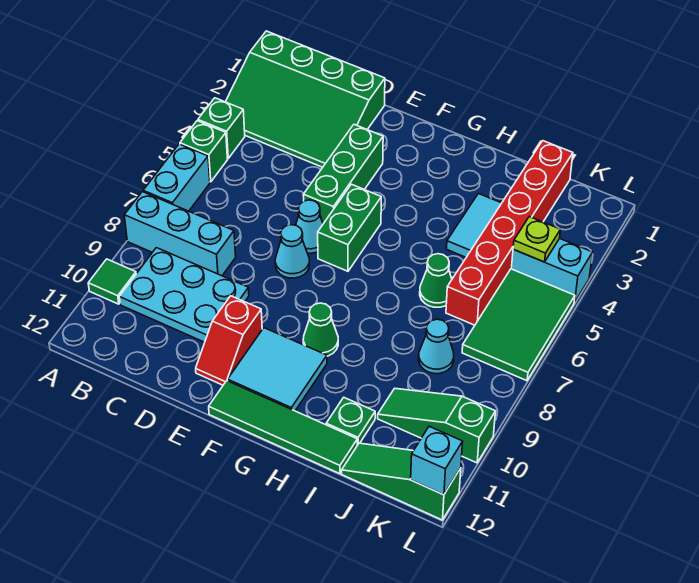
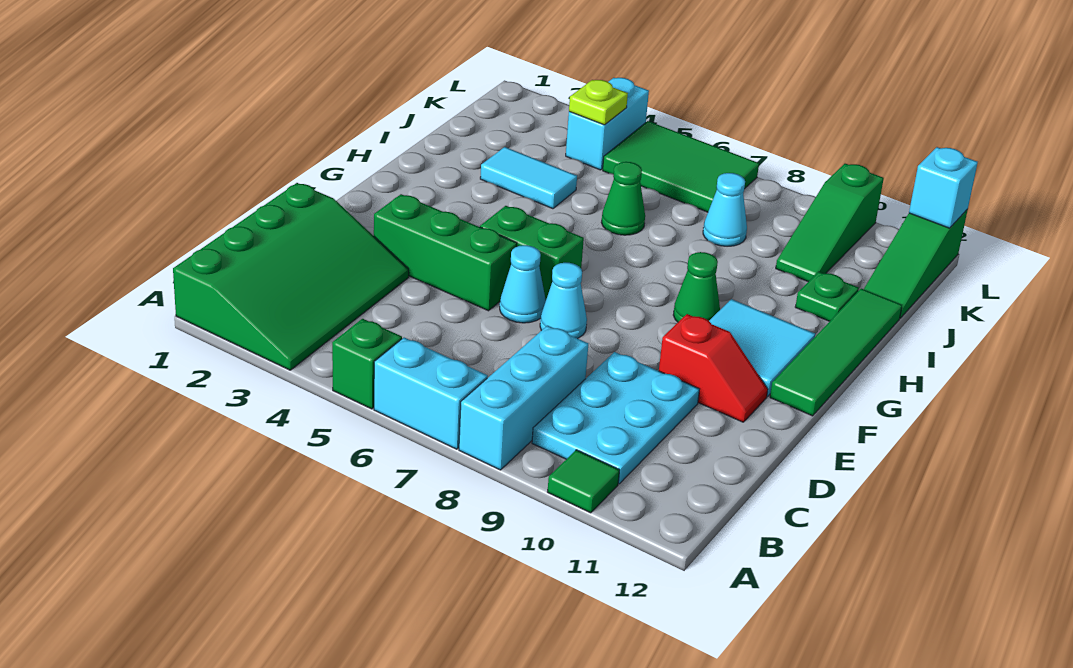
green 1x1 brick [198,98,245,158] -> none
red 1x6 brick [446,141,573,325] -> none

